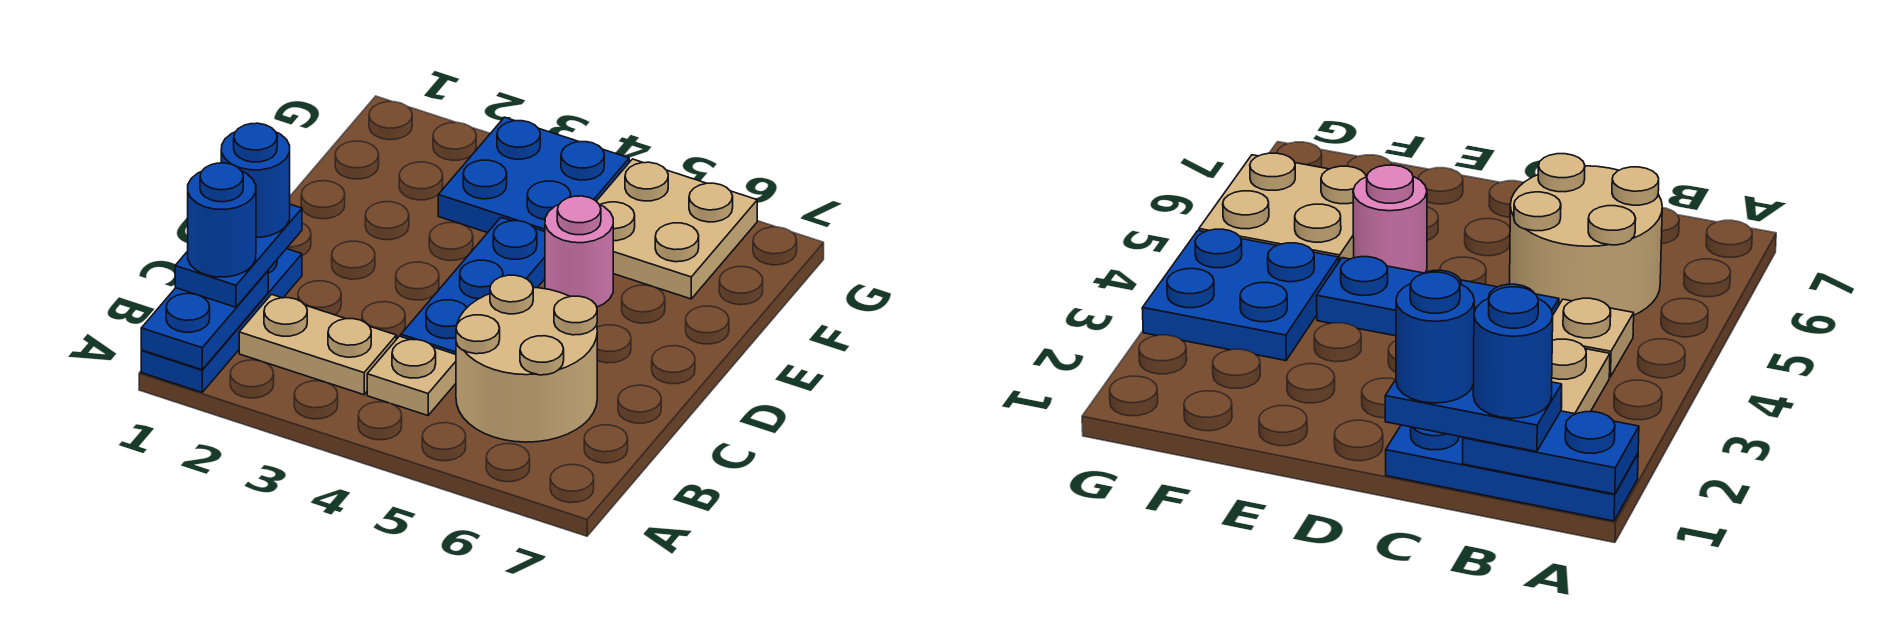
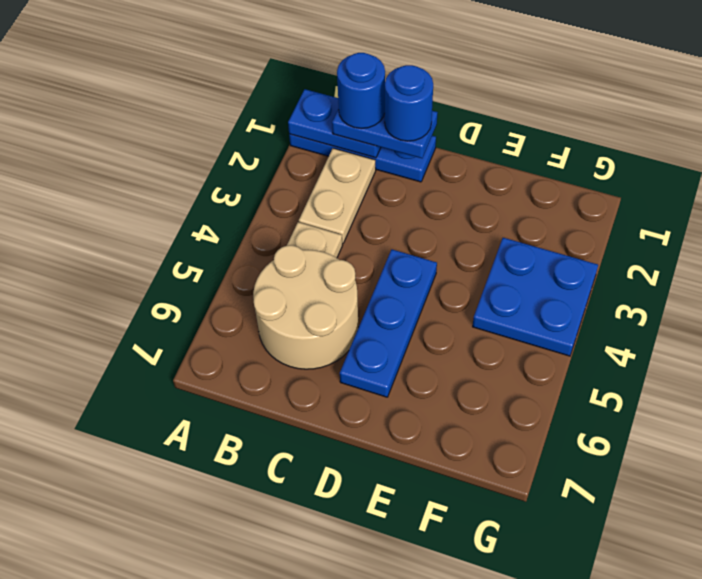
blue 1x3 plate [401,218,545,354] -> blue 1x3 plate turned to [340,250,437,397]
pink 1x1 round brick [545,196,613,307] -> none
tan 2x2 plate [596,159,757,299] -> none

